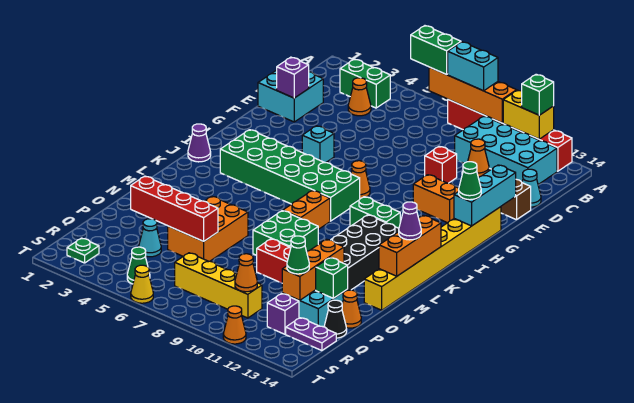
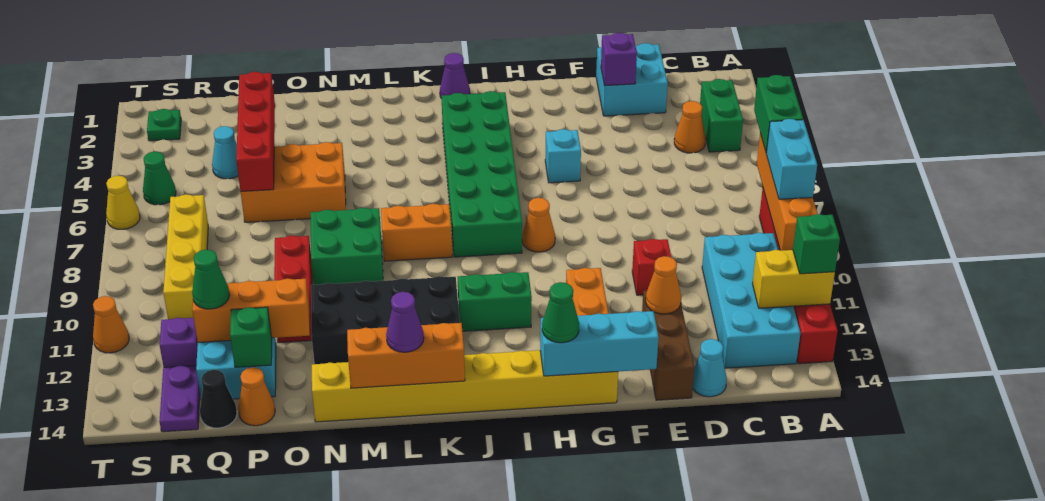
yellow 1x2 brick [503,90,554,139] -> yellow 1x2 brick turned to [753,250,835,308]
green 1x2 brick [350,197,400,228] -> green 1x2 brick turned to [458,272,532,331]
orange 1x1 cone [235,254,257,292] -> none

